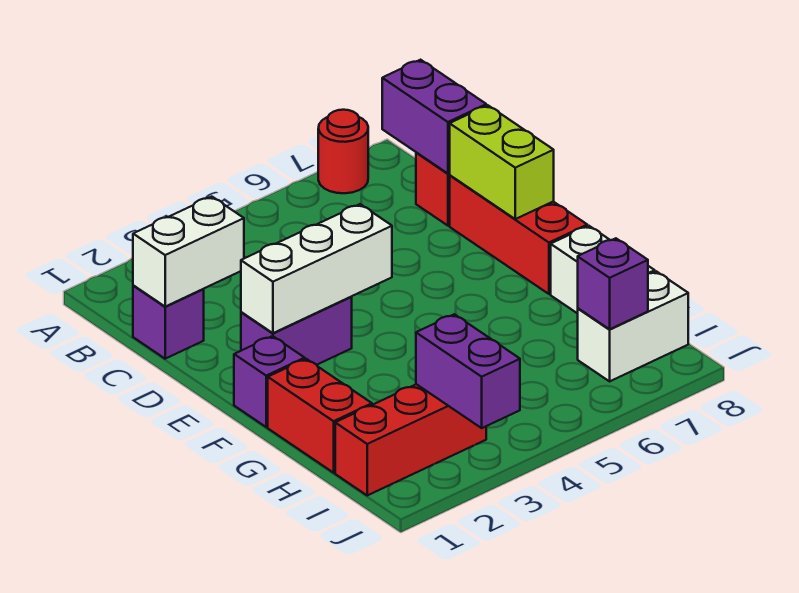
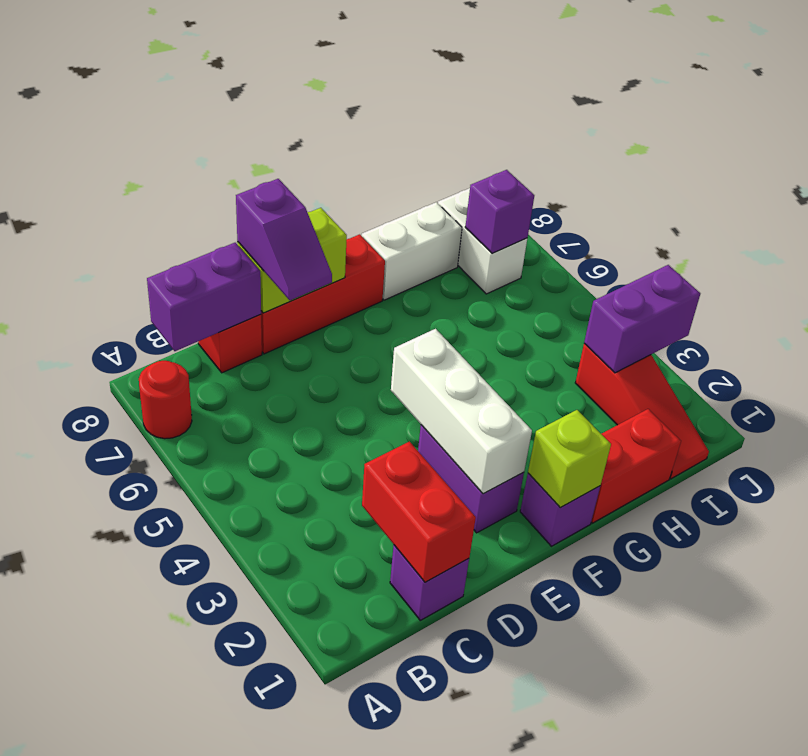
white 1x2 brick [133,197,244,307] -> red 1x2 brick [362,442,476,582]
none -> purple 1x2 slope [236,179,332,300]
none -> lime 1x1 brick [528,410,611,508]
red 1x3 brick [335,384,486,495] -> red 1x3 slope [575,343,709,479]

